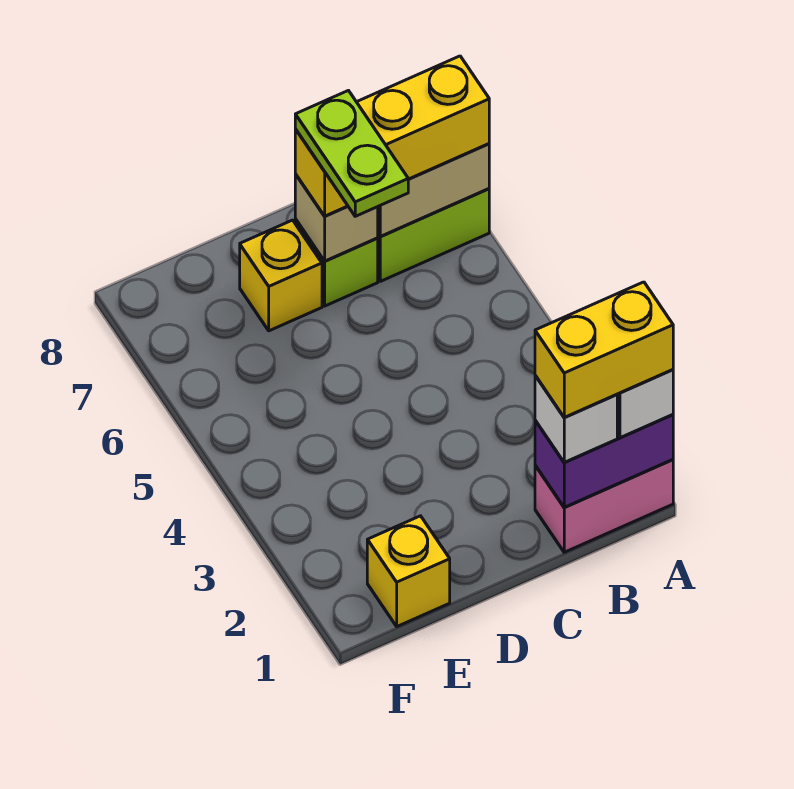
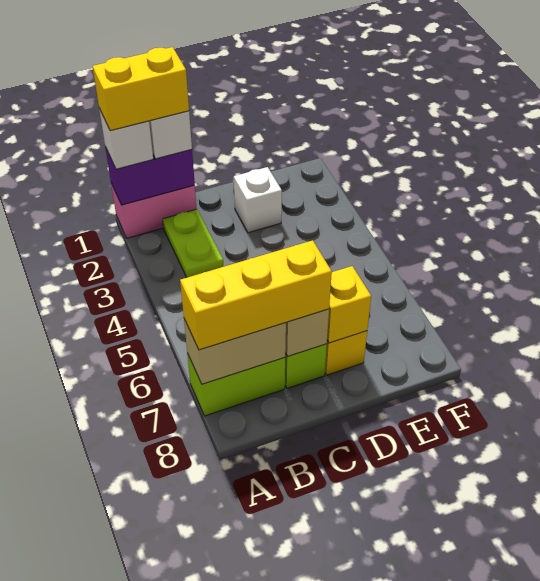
lime 1x2 plate [295,91,408,216] -> lime 1x2 plate moved to [163,209,223,277]
none -> white 1x1 brick [234,167,282,233]
yellow 1x1 brick [367,516,450,626] -> yellow 1x1 brick moved to [327,266,371,343]

